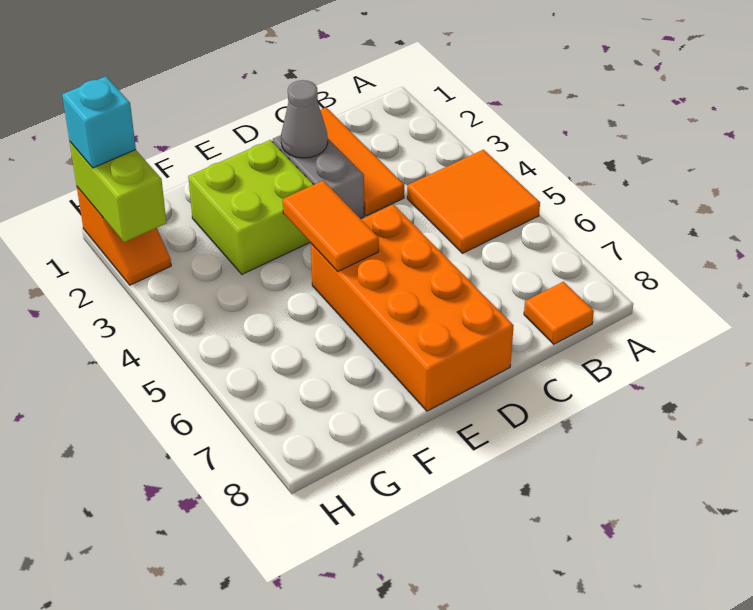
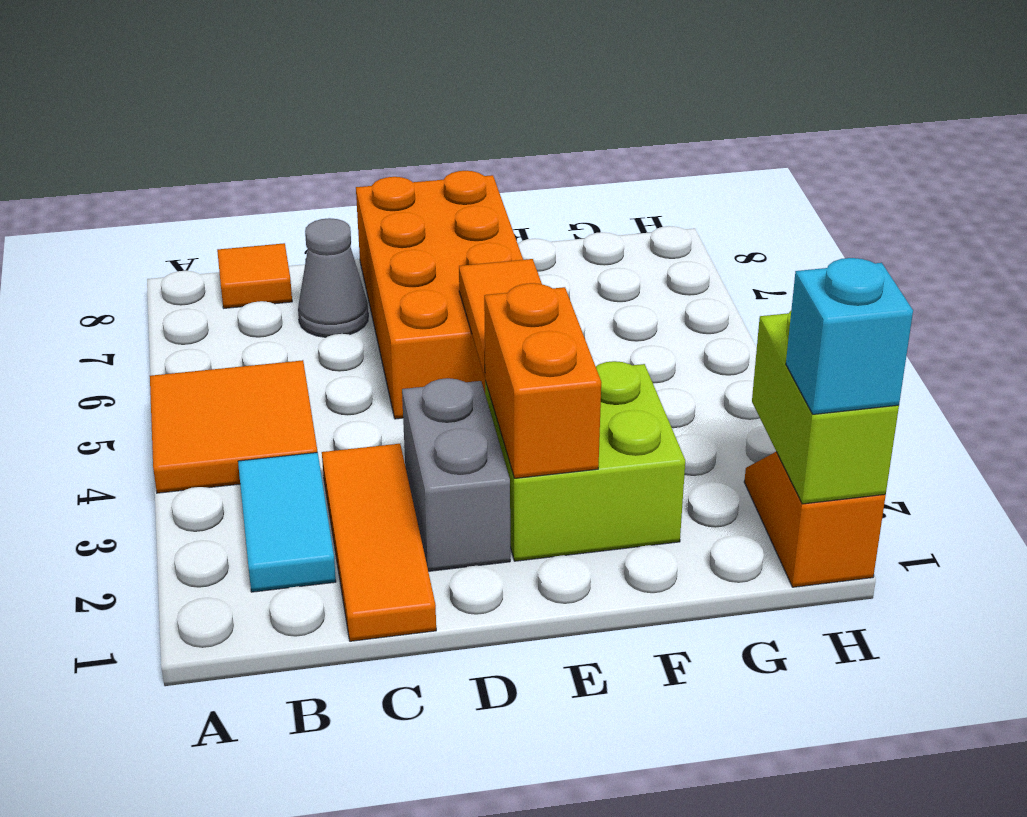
none -> cyan 1x2 tile [238,452,336,592]
grey 1x1 cone [281,80,328,158] -> grey 1x1 cone moved to [298,218,368,337]
none -> orange 1x2 brick [484,283,601,478]

